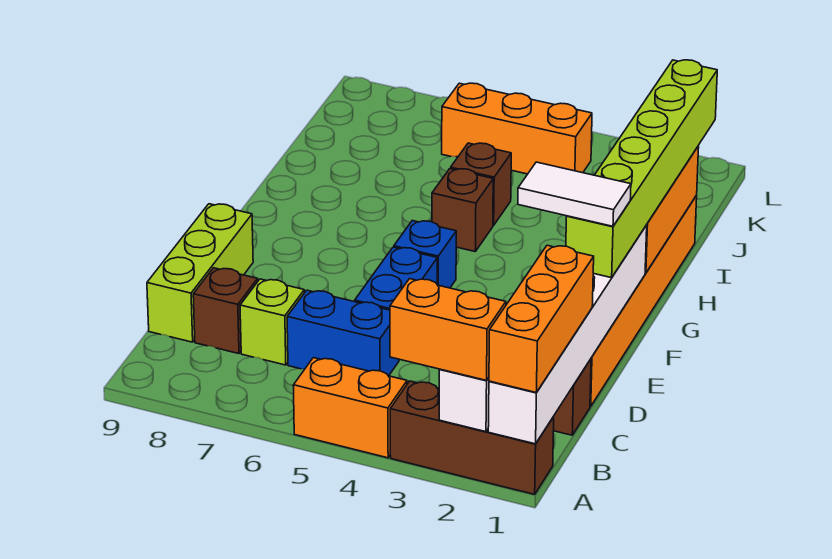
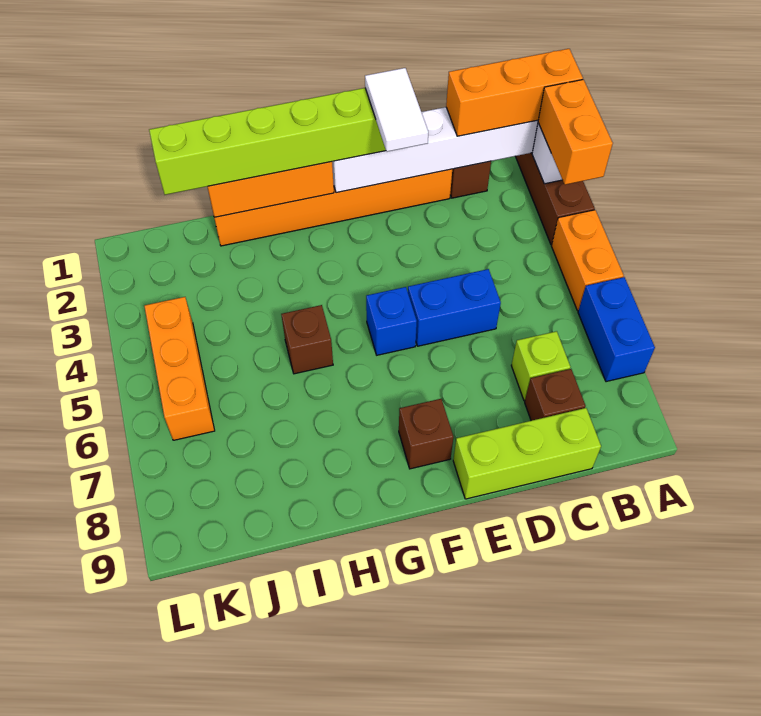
blue 1x2 brick [287,290,399,376] -> blue 1x2 brick moved to [578,277,655,382]
brown 1x1 brick [451,143,511,225] -> brown 1x1 brick moved to [399,399,453,469]

